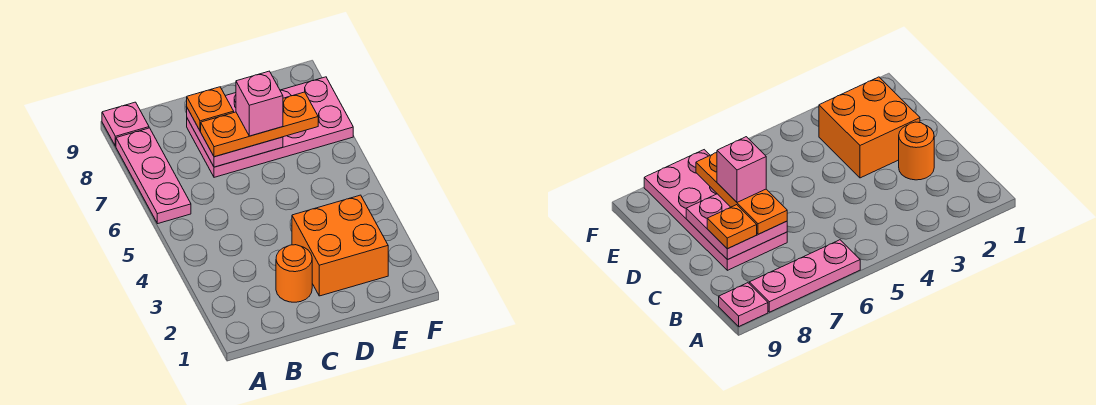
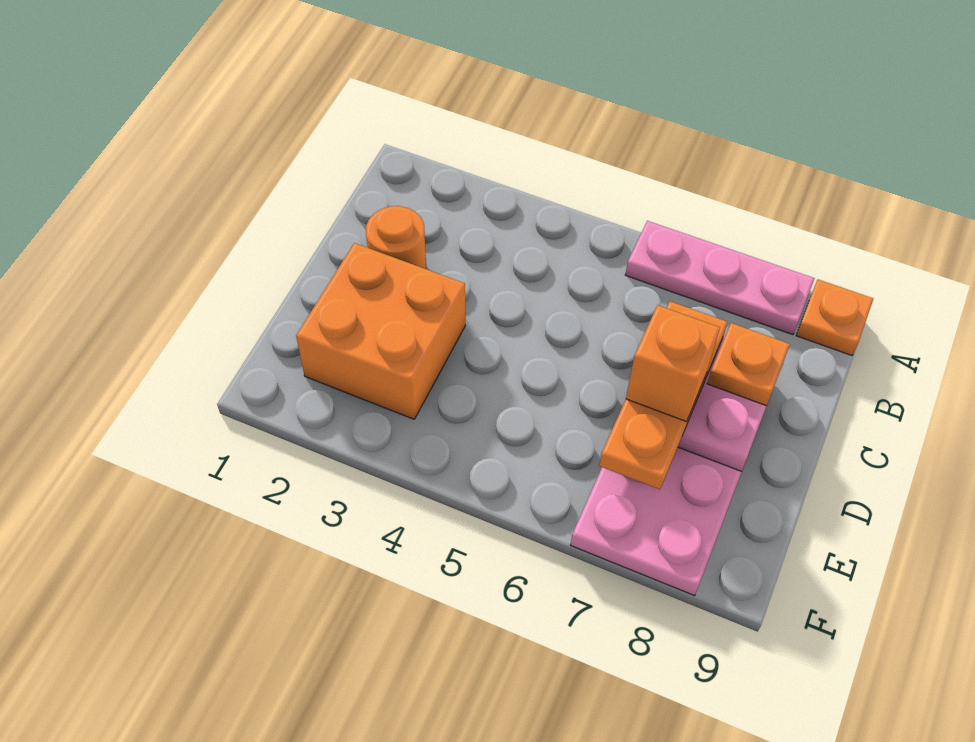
pink 1x1 plate [102,102,149,146] -> orange 1x1 plate [796,280,873,355]
pink 1x1 brick [236,71,283,136] -> orange 1x1 brick [626,305,720,422]

